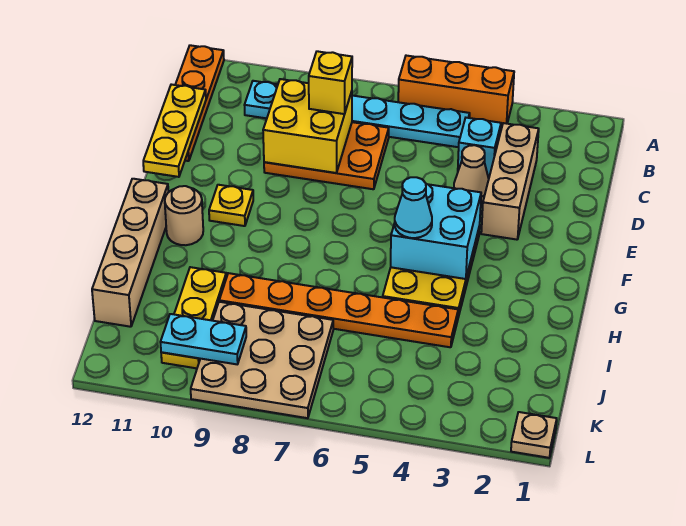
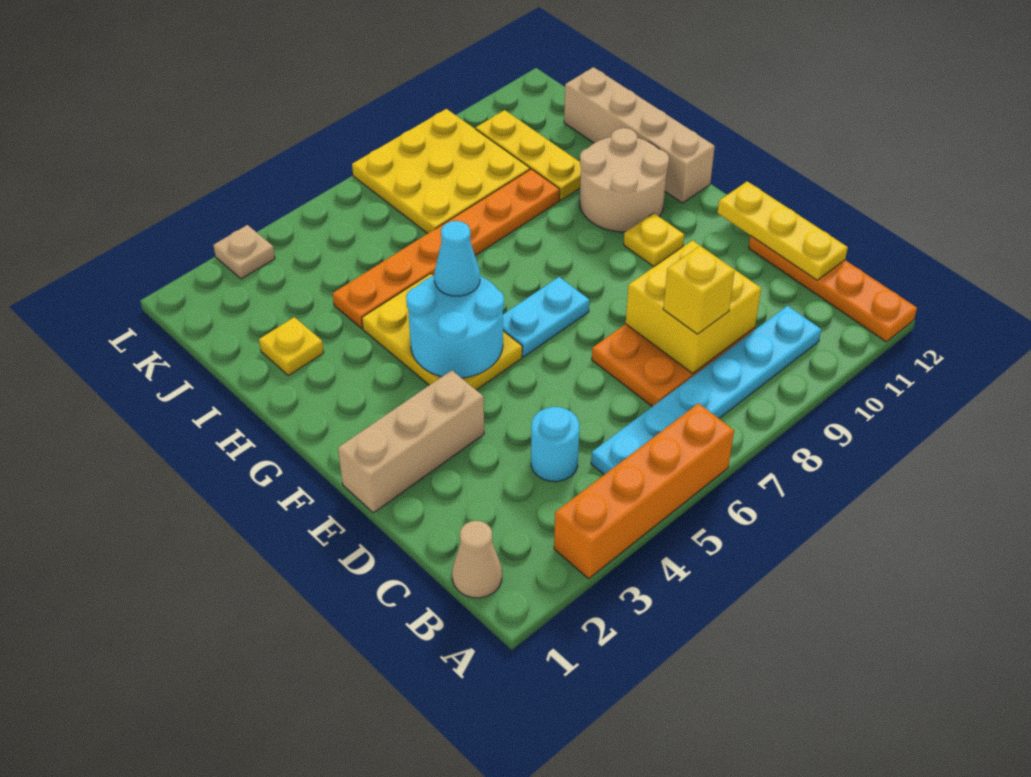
orange 1x3 brick [398,56,514,127] -> orange 1x4 brick [554,403,734,578]
tan 1x3 brick [481,123,539,240] -> tan 1x3 brick turned to [338,370,484,513]
cyan 1x1 brick [458,118,501,178] -> cyan 1x1 round brick [531,407,579,482]
tan 1x1 cone [454,145,489,202] -> tan 1x1 cone moved to [452,521,502,598]
cyan 2x2 brick [391,184,481,279] -> cyan 2x2 round brick [406,276,504,378]
tan 1x1 round brick [165,186,203,245] -> tan 2x2 round brick [580,128,669,232]
none -> yellow 1x1 plate [259,317,324,376]
tan 3x3 plate [191,302,333,418] -> yellow 3x3 plate [352,109,530,234]
cyan 1x2 plate [160,314,246,364] -> cyan 1x2 plate moved to [503,277,589,357]
tan 1x1 plate [511,412,557,458] -> tan 1x1 plate moved to [213,225,275,279]

